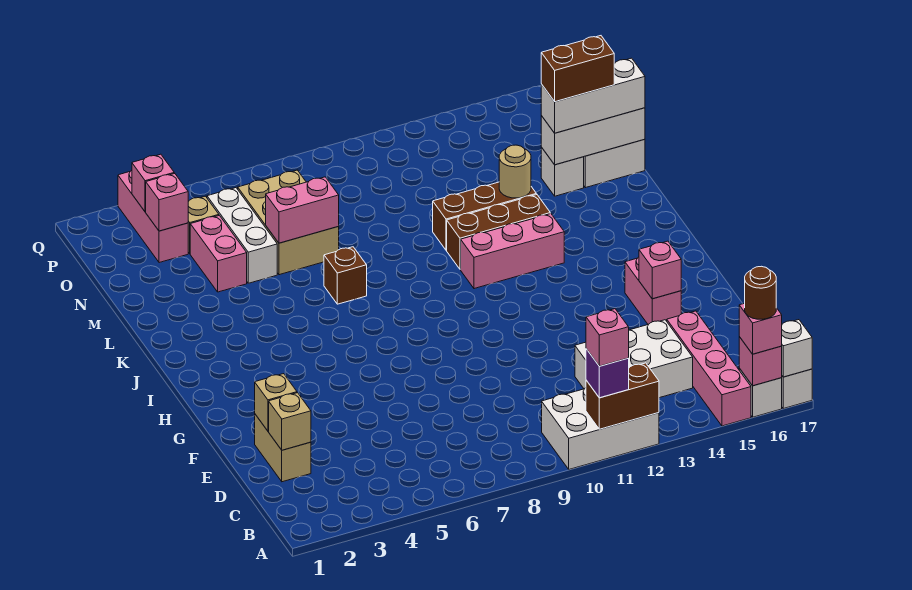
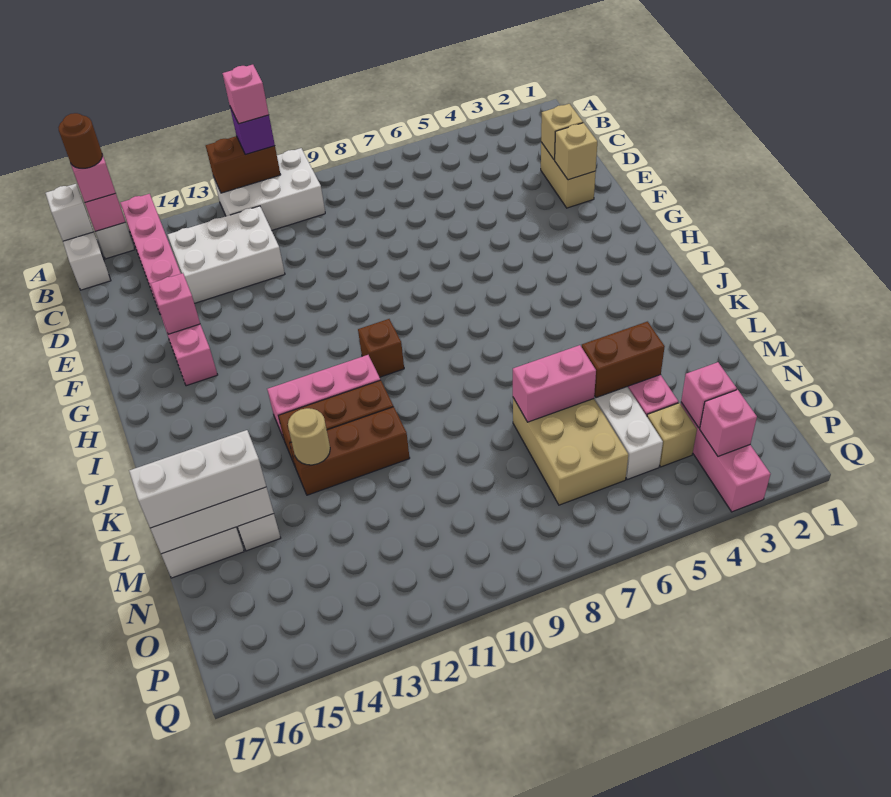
brown 1x1 brick [324,247,367,304] -> brown 1x1 brick moved to [358,319,404,377]
brown 1x2 brick [541,36,614,102] -> brown 1x2 brick moved to [582,322,665,398]

